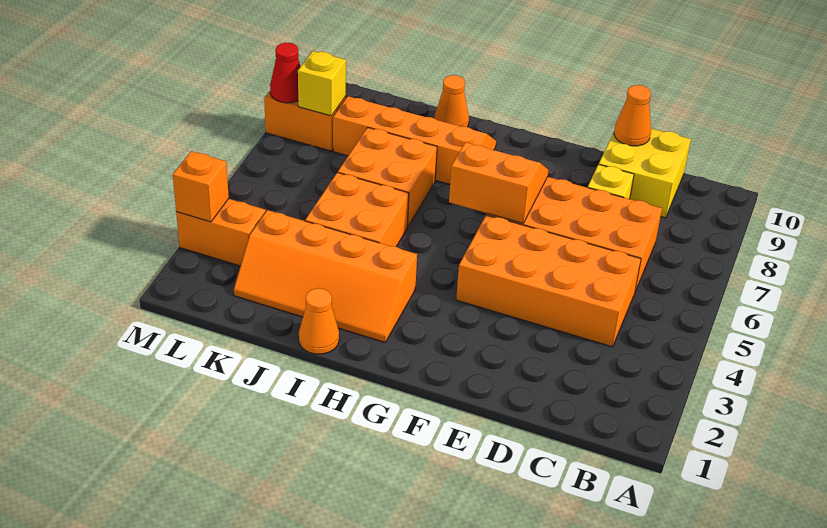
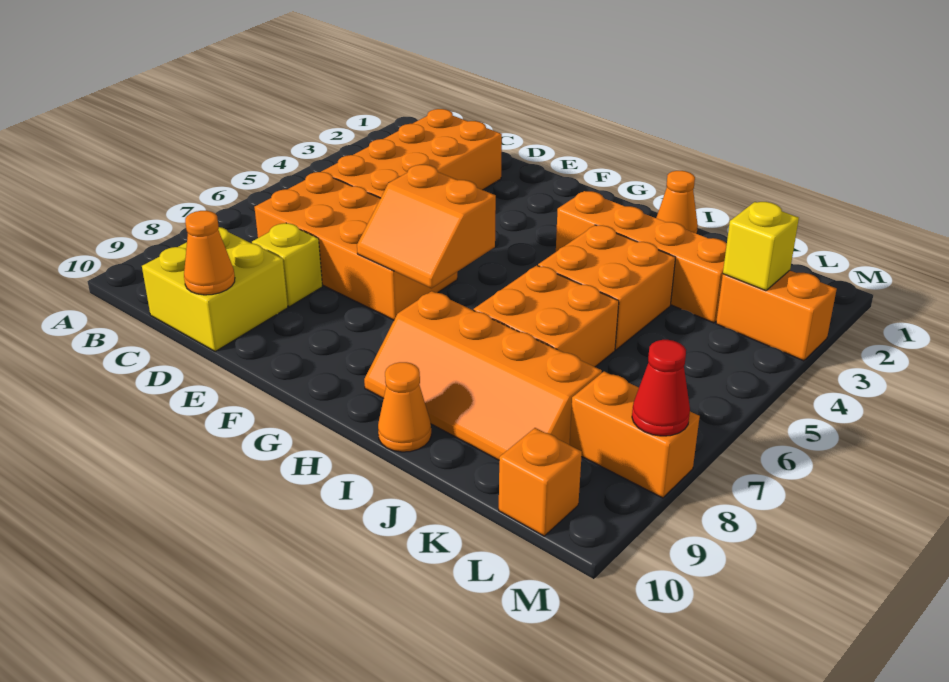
orange 2x4 brick [456,215,641,347] -> orange 2x4 brick turned to [322,109,502,198]
yellow 1x1 brick [298,51,346,116] -> yellow 1x1 brick moved to [723,202,799,291]
orange 1x1 brick [173,151,229,222] -> orange 1x1 brick moved to [499,428,582,536]

